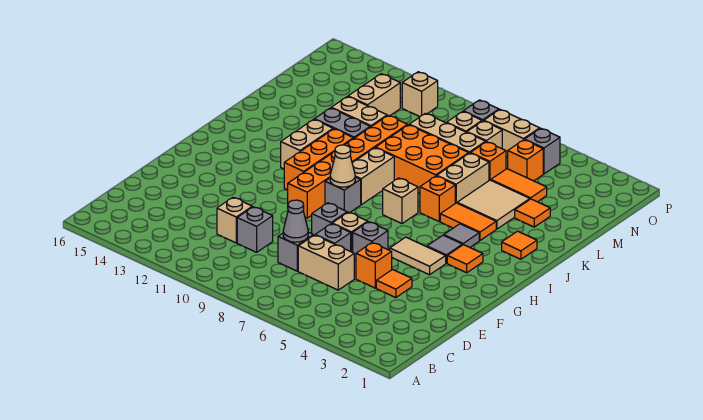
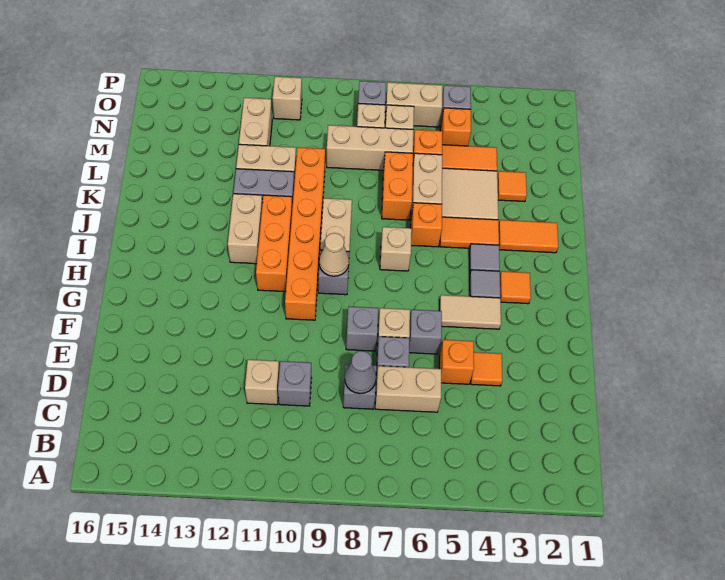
orange 1x1 tile [502,231,537,259] -> orange 1x2 tile [499,220,558,253]
orange 2x3 brick [376,125,469,193] -> orange 1x2 brick [382,152,413,220]

